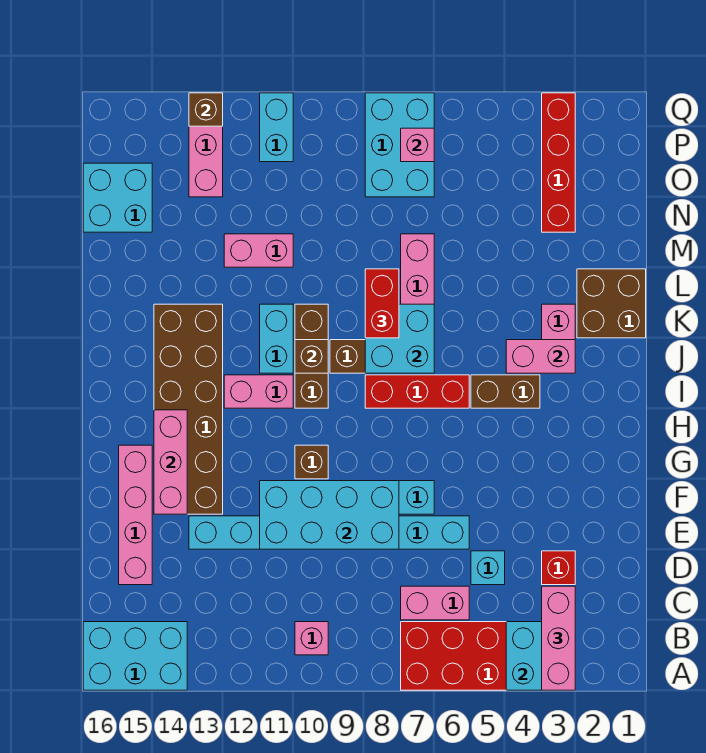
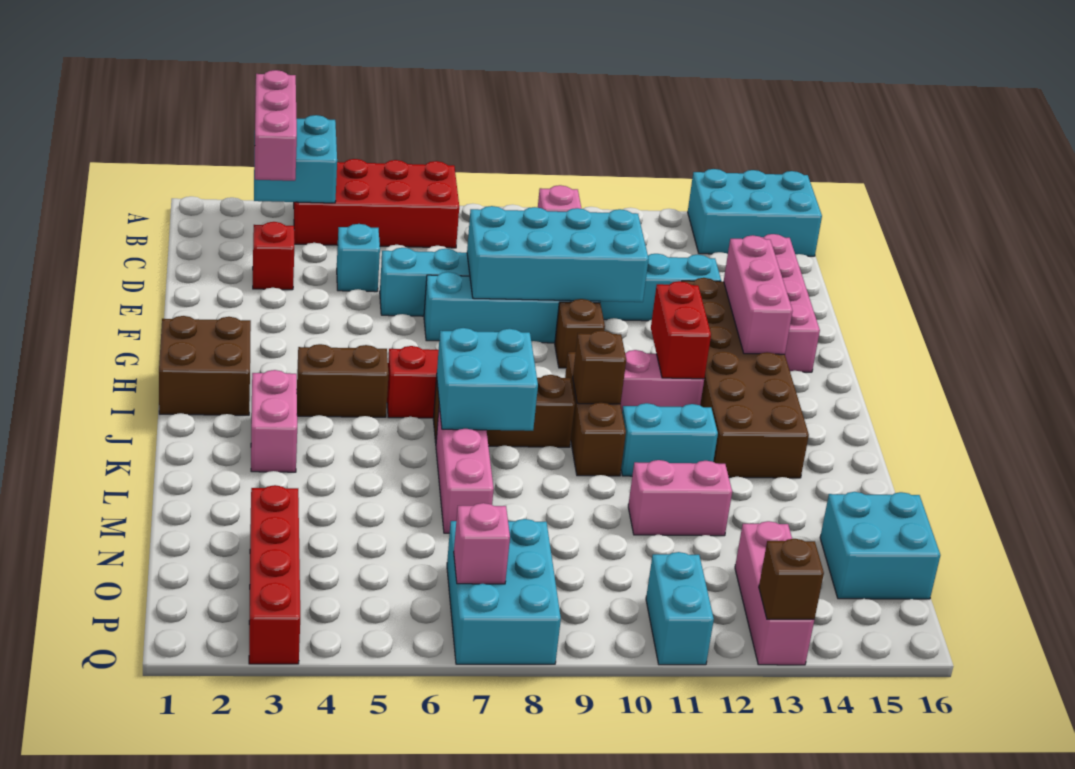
pink 1x2 brick [401,586,469,620] -> none
pink 1x2 brick [506,340,575,373] -> none
cyan 1x2 brick [260,304,293,373] -> cyan 1x2 brick turned to [621,403,718,476]
brown 2x2 brick [577,269,646,338] -> brown 2x2 brick moved to [159,316,251,415]
red 1x2 brick [365,269,399,338] -> red 1x2 brick moved to [651,281,711,379]

